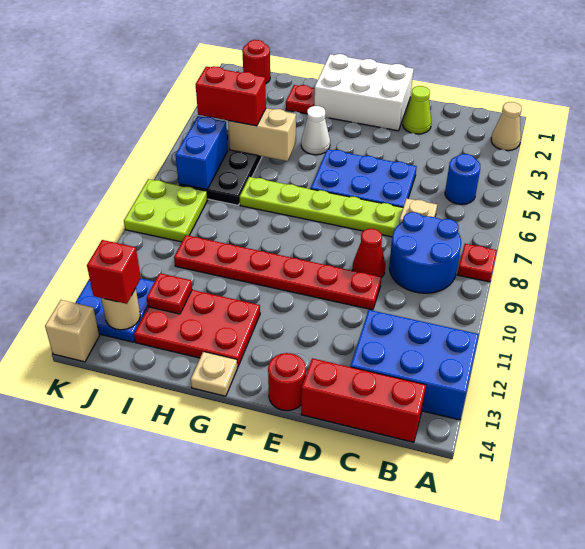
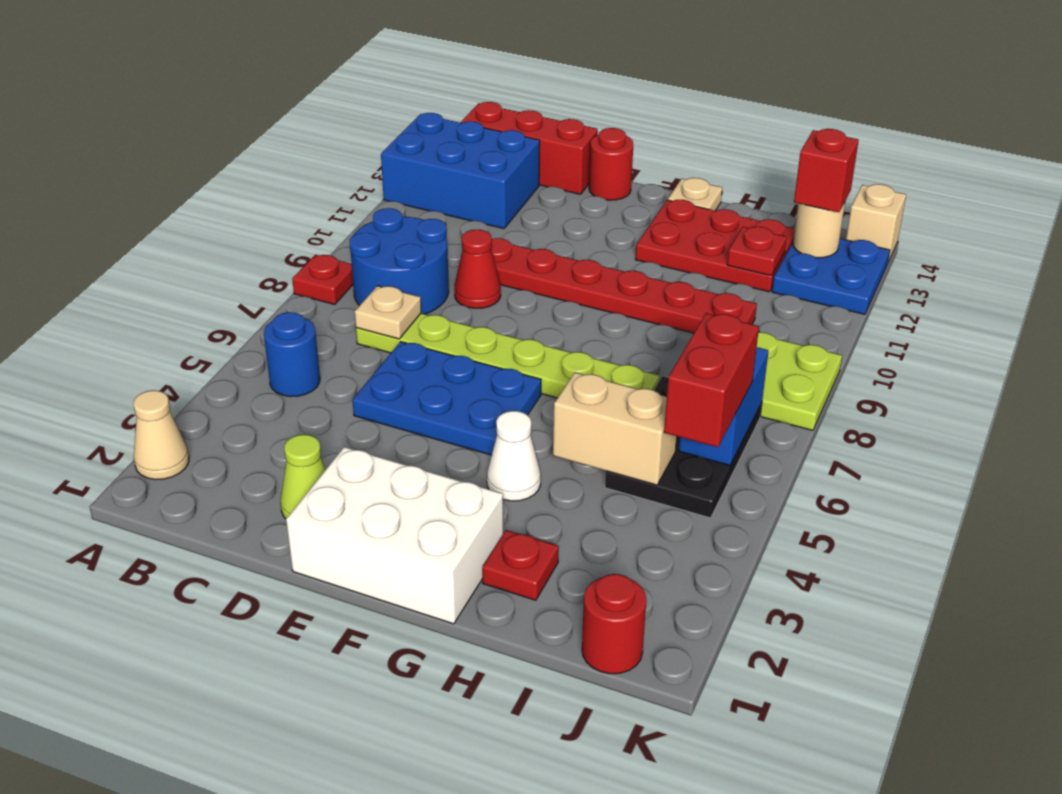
red 1x2 brick [195,66,266,126] -> red 1x2 brick turned to [664,313,759,447]

